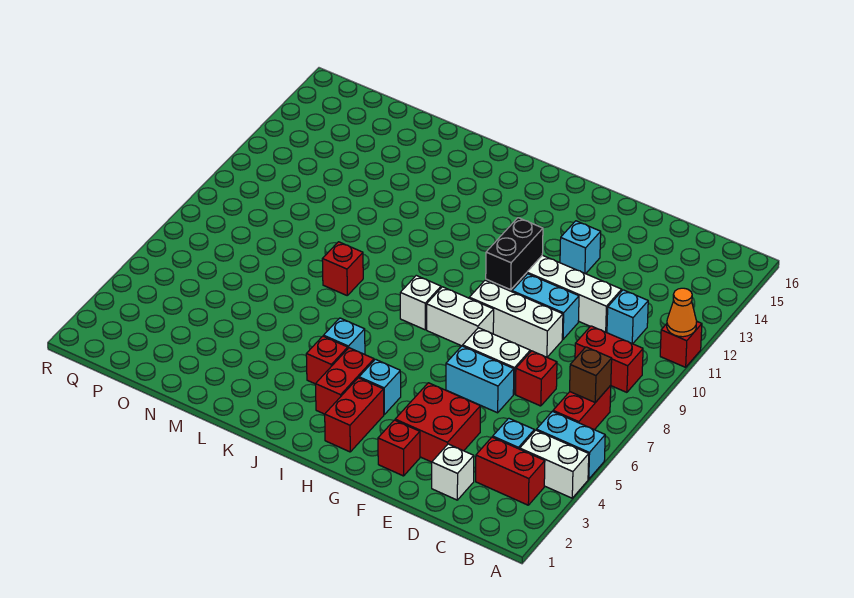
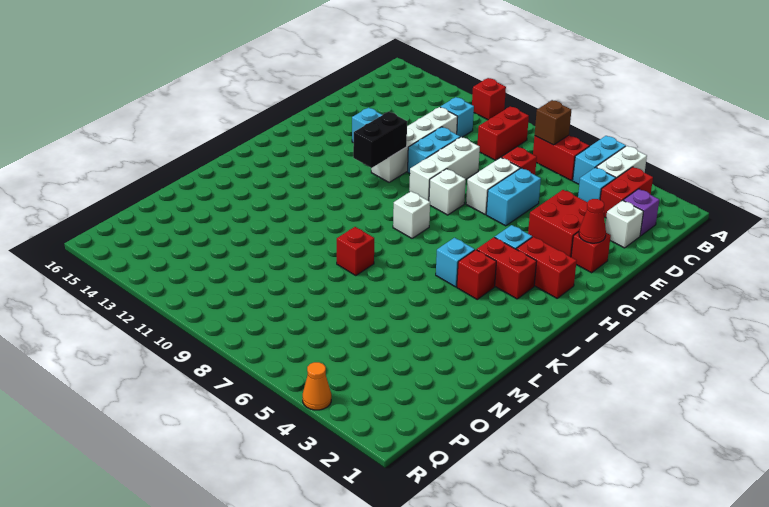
orange 1x1 cone [667,288,697,337] -> orange 1x1 cone moved to [303,362,331,410]
none -> purple 1x1 brick [623,189,659,236]
none -> red 1x1 cone [579,199,606,243]
white 1x2 brick [427,287,494,346] -> white 1x1 brick [429,169,466,215]
black 1x2 brick [486,218,543,290] -> black 1x2 brick turned to [353,112,407,168]

